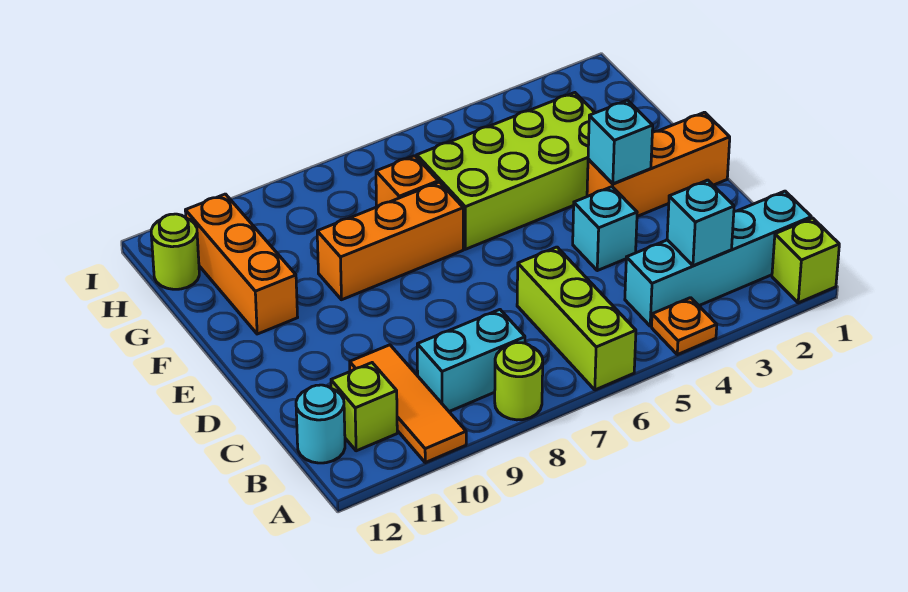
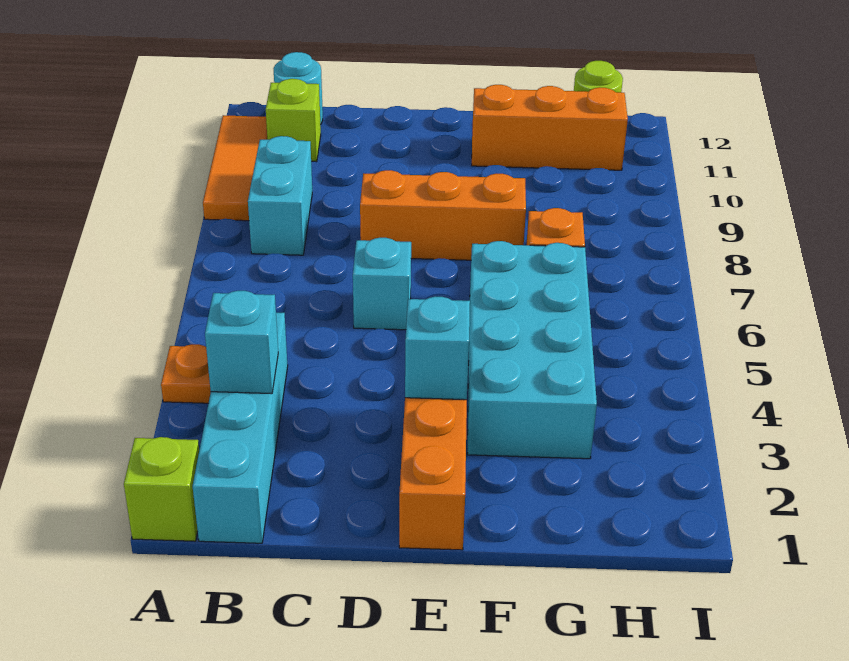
lime 1x3 brick [517,247,636,390] -> none
lime 1x1 round brick [495,343,543,420] -> none
orange 1x3 tile [350,345,466,463] -> orange 1x3 tile turned to [203,115,267,221]
cyan 1x1 brick [573,187,637,271] -> cyan 1x1 brick moved to [353,238,411,330]
lime 2x4 brick [417,93,595,249] -> cyan 2x4 brick [467,241,597,459]
orange 1x3 brick [317,182,463,300] -> orange 1x3 brick turned to [360,170,526,260]

